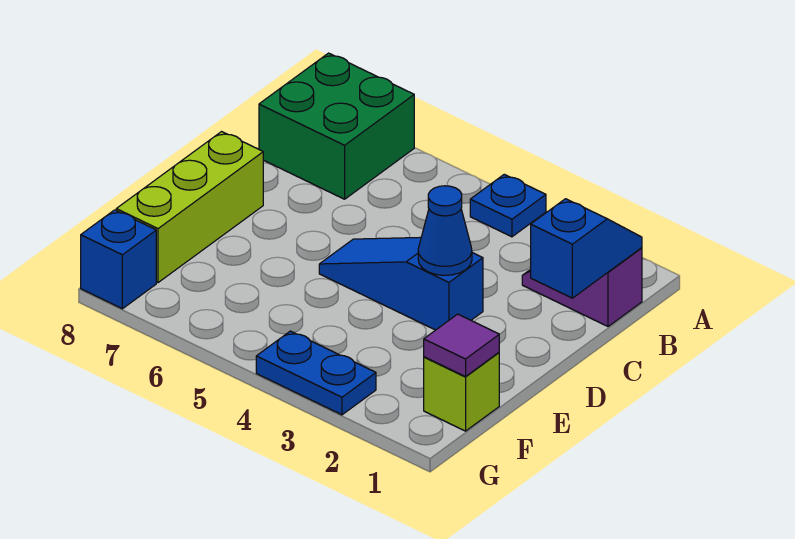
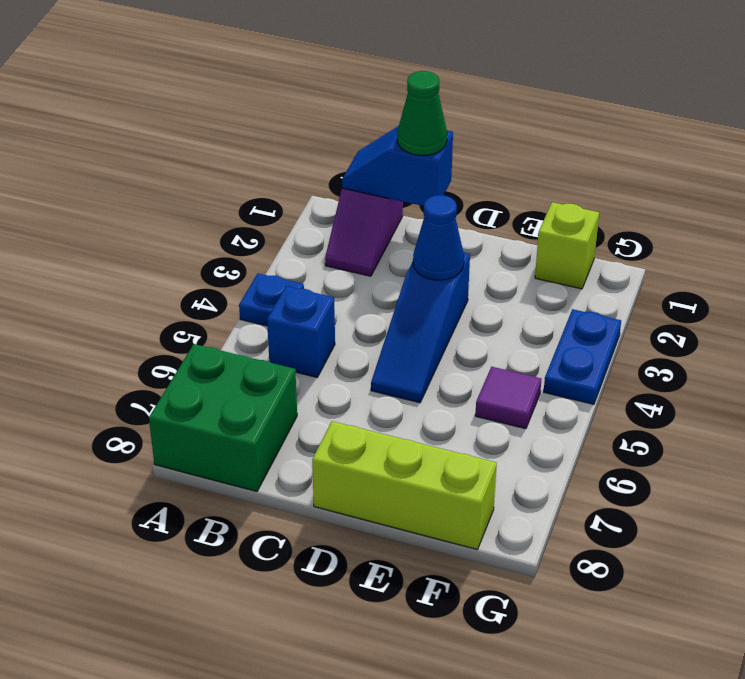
none -> green 1x1 cone [397,71,447,156]
purple 1x1 tile [424,314,499,377] -> purple 1x1 tile moved to [475,367,542,429]
blue 1x1 brick [81,210,156,309] -> blue 1x1 brick moved to [267,286,335,377]

